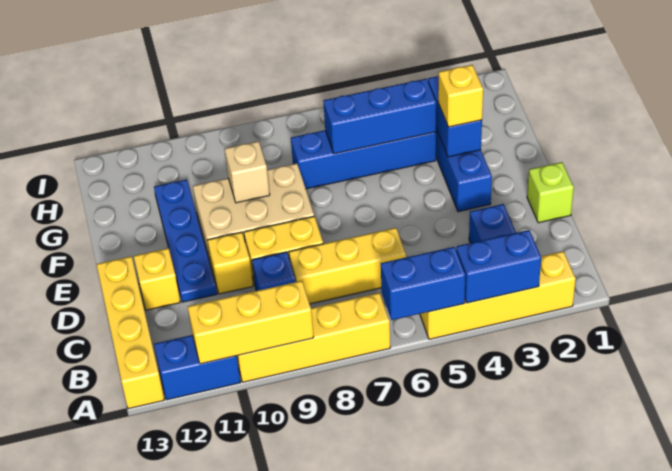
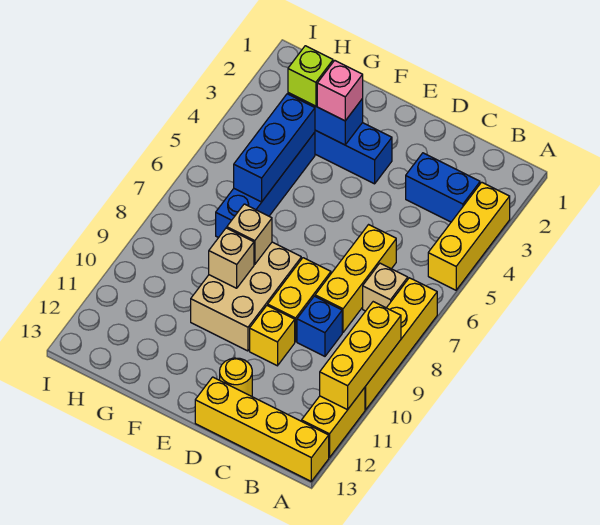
yellow 1x4 brick [420,251,576,339] -> yellow 1x3 brick [428,182,510,290]
blue 1x2 brick [456,230,541,303] -> none
blue 1x2 brick [381,247,466,320] -> none
blue 1x2 brick [154,335,241,400] -> yellow 1x2 brick [302,388,365,458]
none -> tan 1x1 brick [363,263,408,311]
lime 1x1 brick [527,162,574,223] -> lime 1x1 brick moved to [288,46,333,106]
blue 1x4 plate [154,179,217,302] -> none
yellow 1x1 brick [134,248,180,310] -> yellow 1x1 round brick [220,358,252,396]
yellow 1x1 brick [438,65,483,127] -> pink 1x1 brick [317,60,363,121]
none -> tan 1x1 brick [227,204,272,264]

